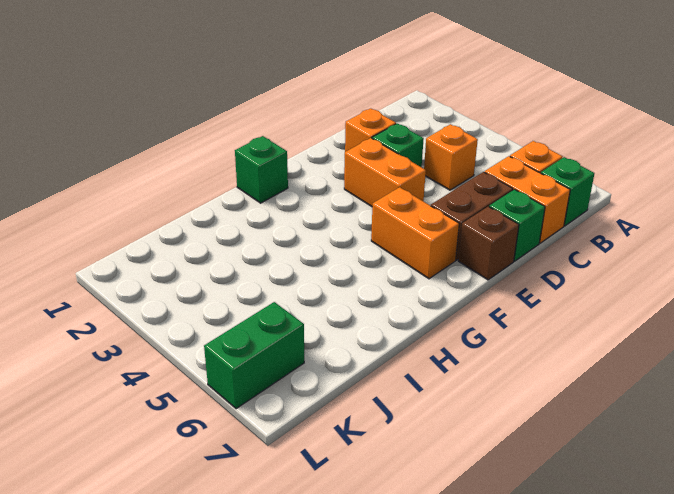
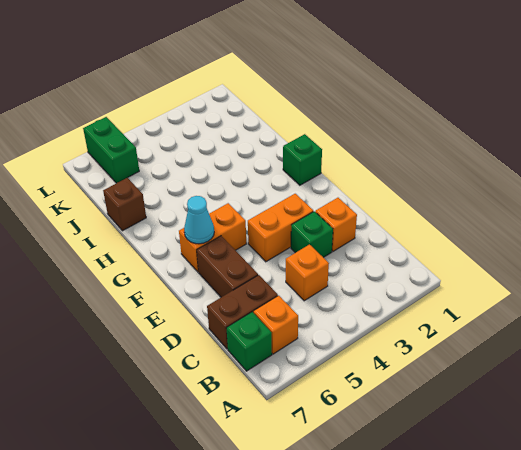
orange 1x2 brick [485,156,570,243] -> brown 1x2 brick [207,275,278,349]
green 1x1 brick [489,189,545,261] -> none
brown 1x1 brick [458,207,519,280] -> brown 1x1 brick moved to [103,178,146,231]
none -> cyan 1x1 cone [184,196,214,244]

